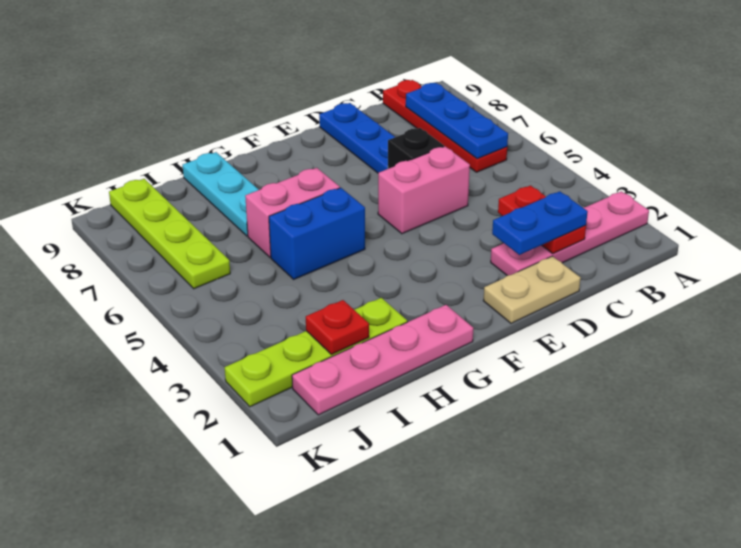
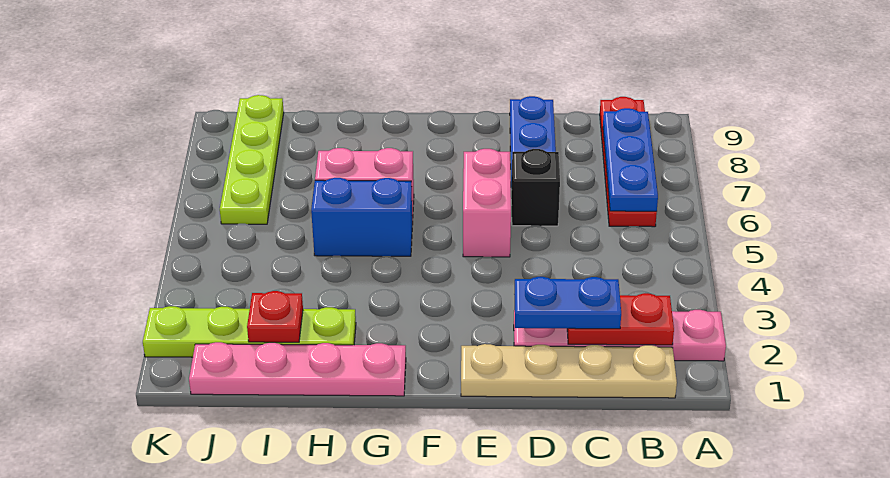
red 1x2 plate [498,186,586,253] -> red 1x2 plate turned to [567,293,674,345]
tan 1x2 plate [483,256,581,323] -> tan 1x4 plate [461,344,677,398]
pink 1x2 brick [378,146,470,234] -> pink 1x2 brick turned to [463,149,511,257]
cyan 1x3 plate [183,152,259,236] -> none

